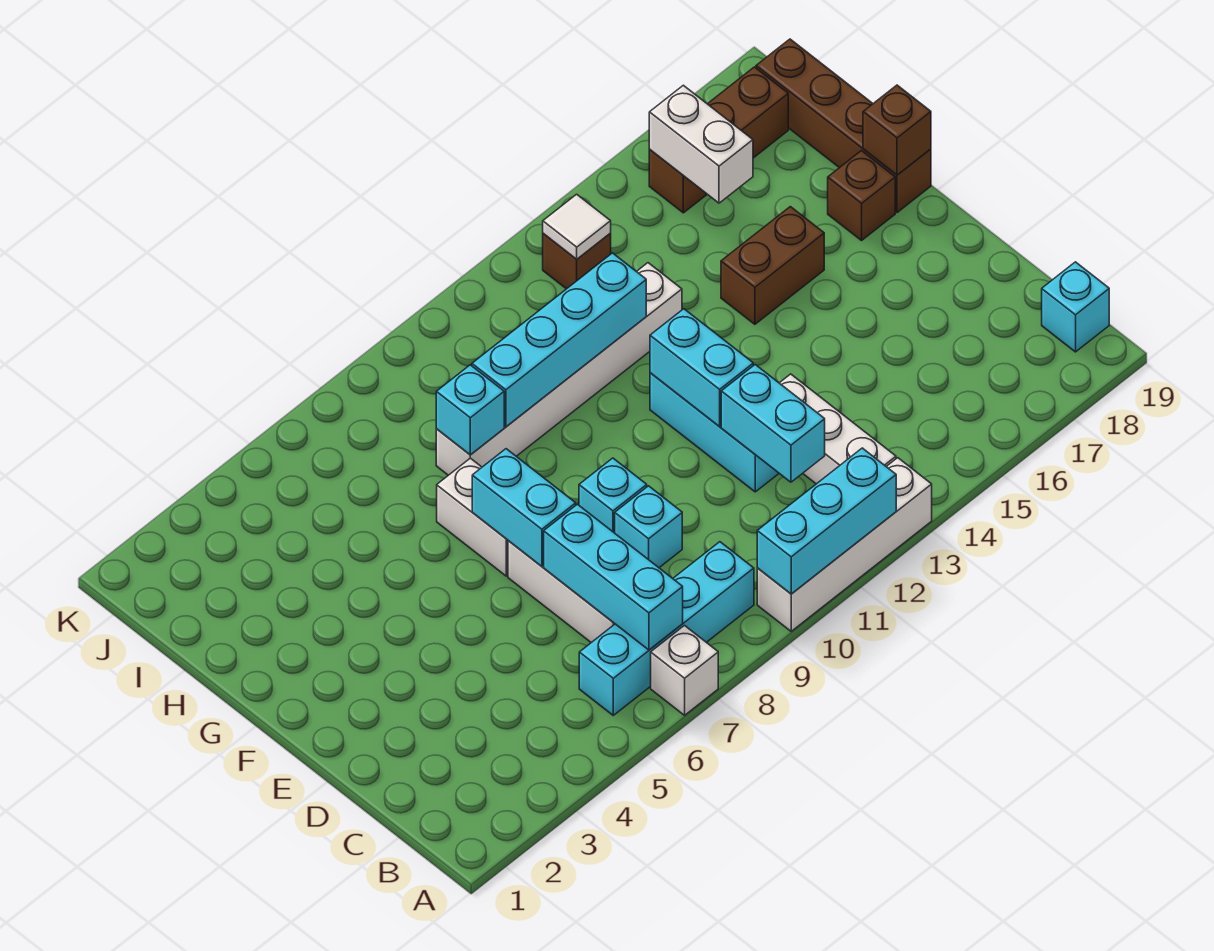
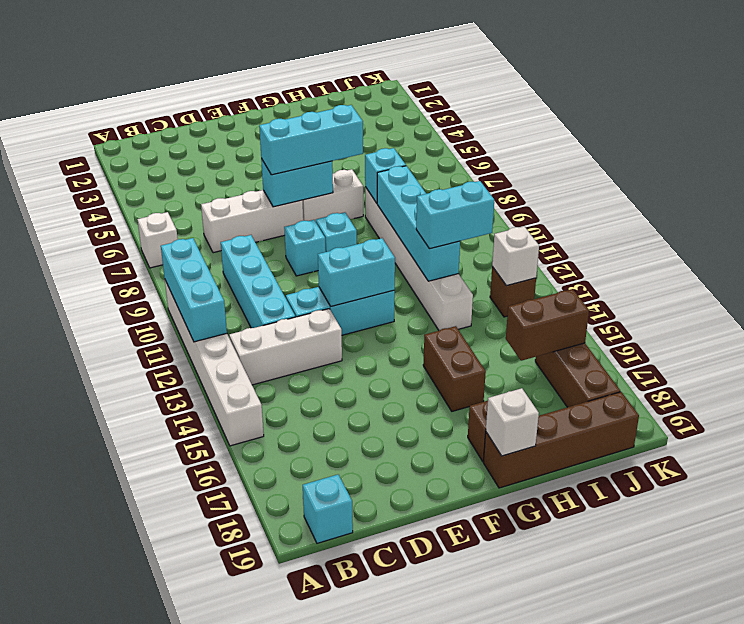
white 1x4 brick [757,458,932,631] -> white 1x6 brick [165,280,264,446]
cyan 1x4 brick [579,542,754,715] -> cyan 1x4 brick moved to [221,235,295,328]
cyan 1x3 brick [544,504,683,650] -> cyan 1x3 brick moved to [259,105,363,175]
cyan 1x2 brick [721,365,825,482] -> cyan 1x2 brick moved to [416,181,494,249]
cyan 1x1 brick [615,486,682,568] -> cyan 1x1 brick moved to [316,212,357,252]
brown 1x1 brick [863,85,931,175] -> white 1x1 brick [486,388,539,456]
white 1x2 brick [649,85,753,203] -> brown 1x2 brick [506,289,589,361]
white 1x1 tile [543,194,611,259] -> white 1x1 brick [492,226,539,286]

